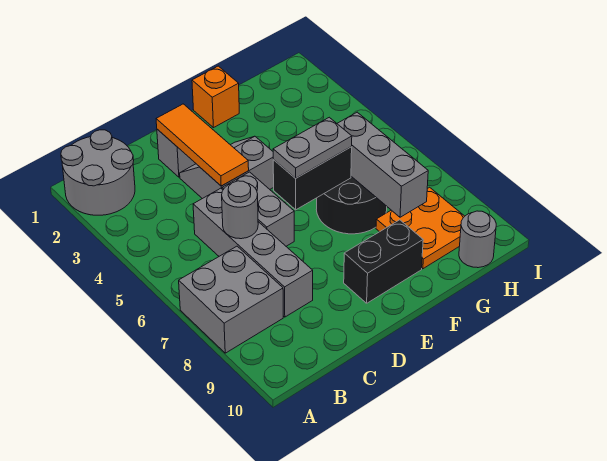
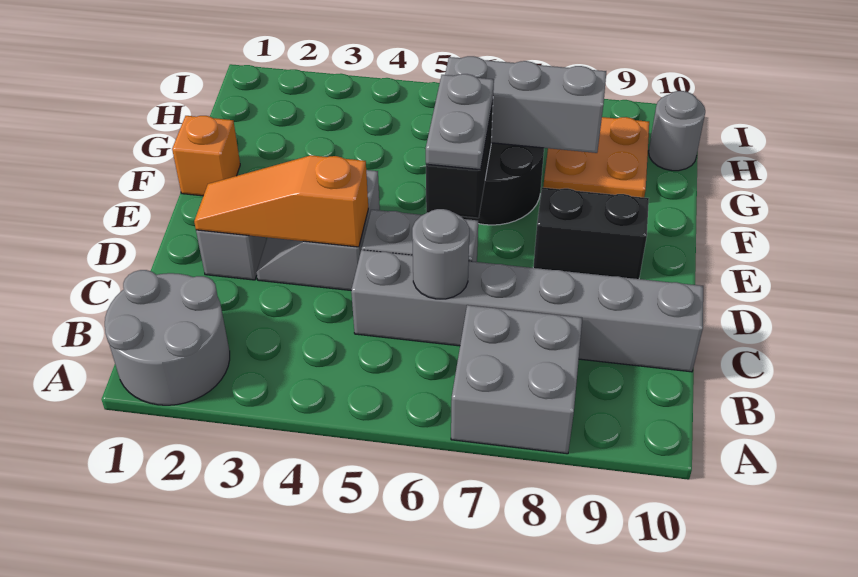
grey 1x4 brick [193,188,313,317] -> grey 1x6 brick [351,250,703,372]
orange 1x3 tile [156,104,249,186] -> orange 1x3 slope [194,155,368,247]
black 1x2 brick [344,220,423,303] -> black 1x2 brick turned to [533,187,649,279]

